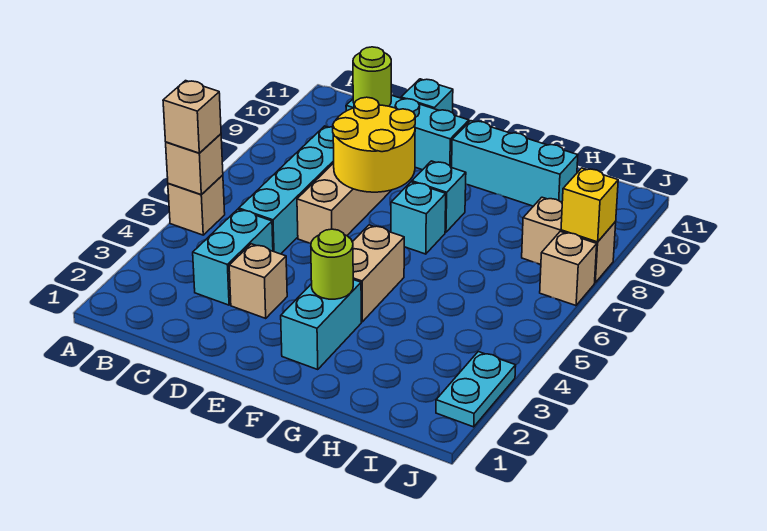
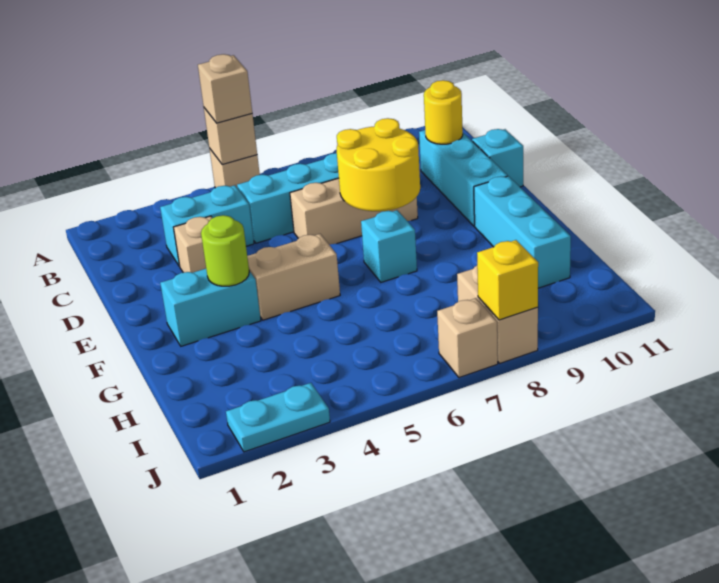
lime 1x1 round brick [353,47,391,106] -> yellow 1x1 round brick [424,80,463,144]
cyan 1x1 brick [412,161,466,232] -> none

